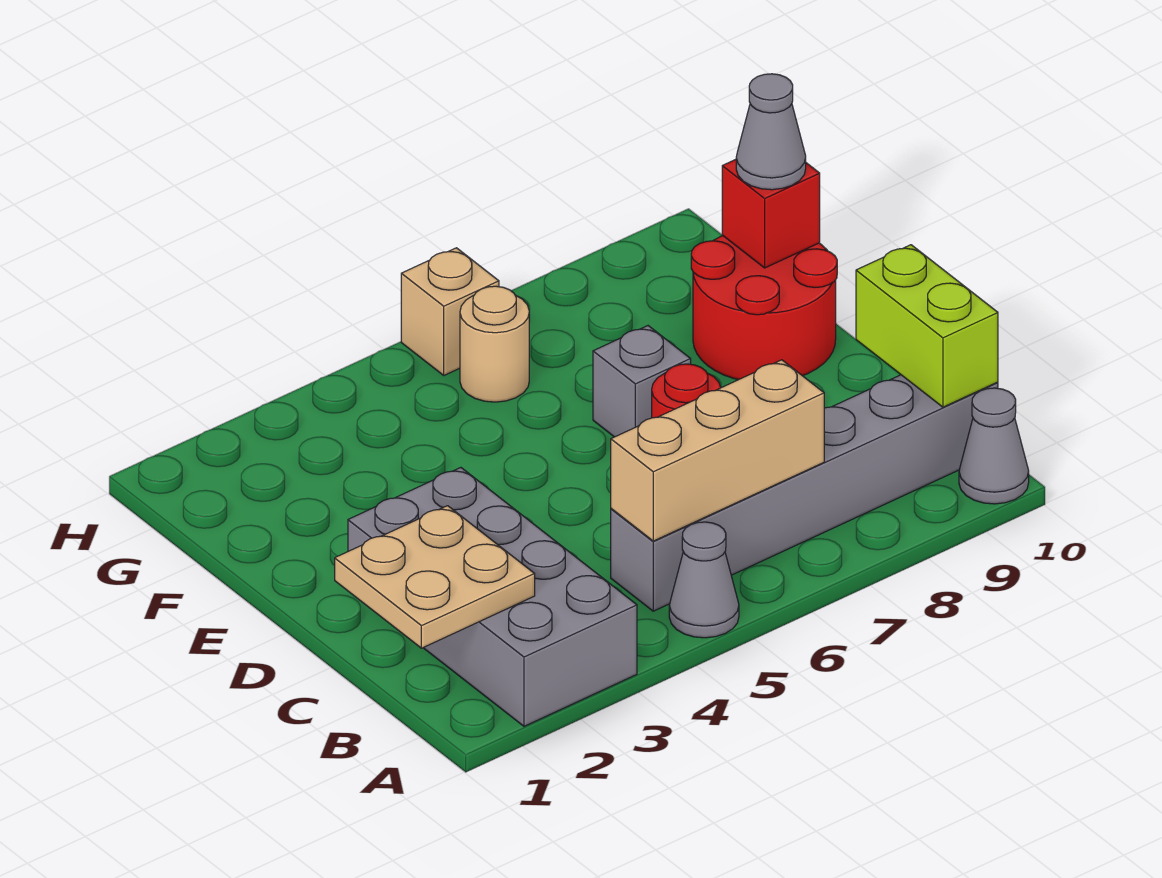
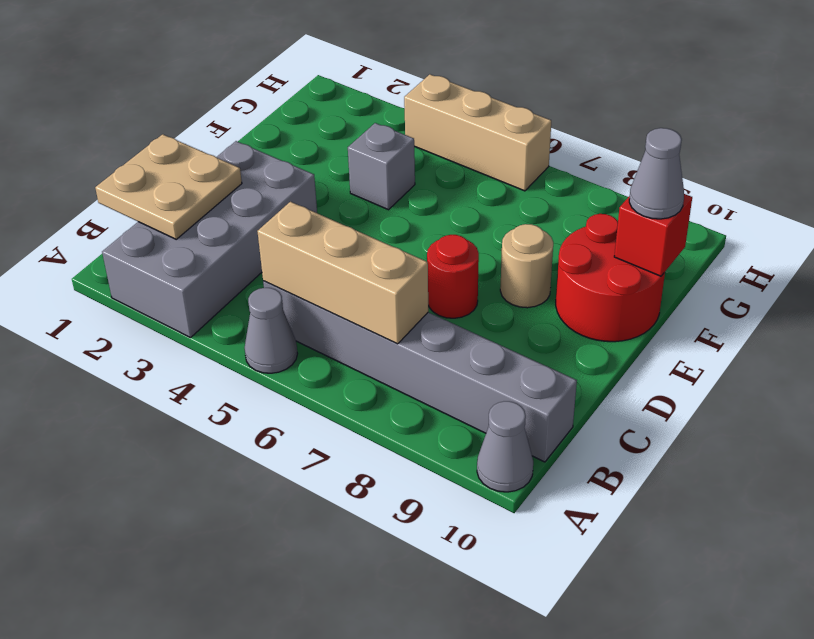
lime 1x2 brick [856,245,998,407] -> none
grey 1x1 brick [593,326,691,437] -> grey 1x1 brick moved to [348,123,415,210]
tan 1x1 round brick [460,286,529,402] -> tan 1x1 round brick moved to [500,224,553,308]
tan 1x1 brick [401,248,499,375] -> tan 1x3 brick [404,74,551,191]

